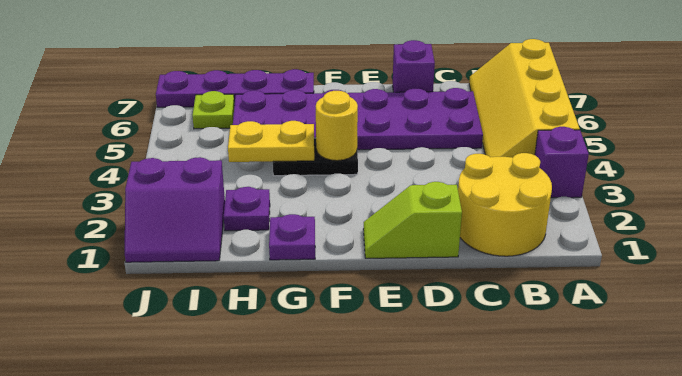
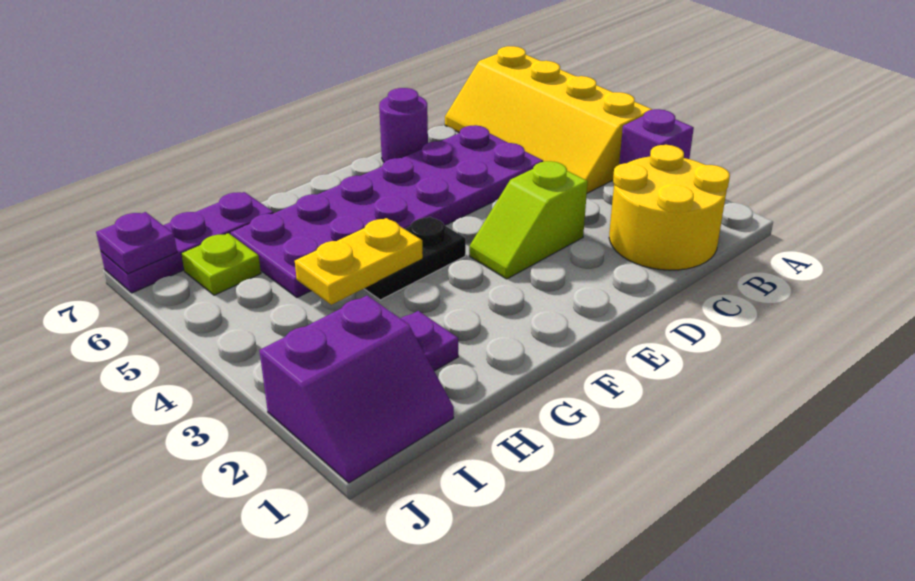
lime 1x2 slope [363,182,462,258] -> lime 1x2 slope moved to [469,161,588,279]
purple 1x1 brick [393,40,435,92] -> purple 1x1 round brick [379,88,428,162]
yellow 1x1 round brick [316,91,358,161] -> none
purple 1x1 plate [269,214,315,260] -> purple 1x1 plate moved to [96,212,177,274]
purple 1x4 plate [156,69,314,107] -> purple 1x3 plate [101,192,274,293]

